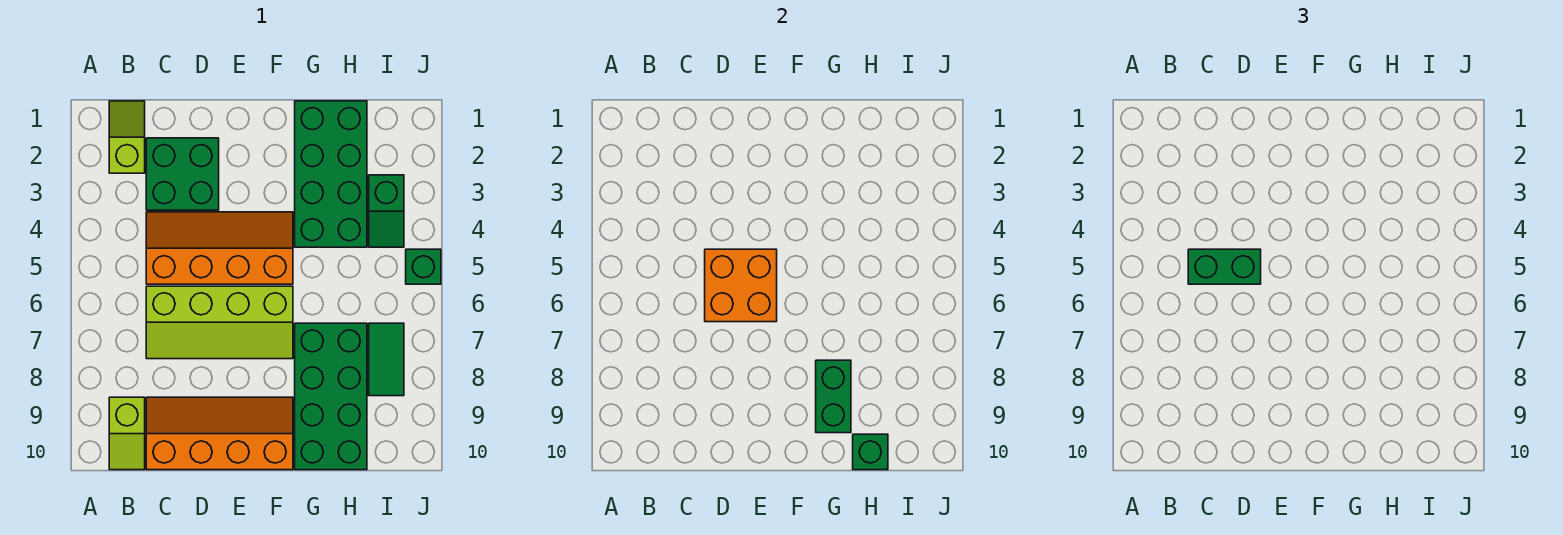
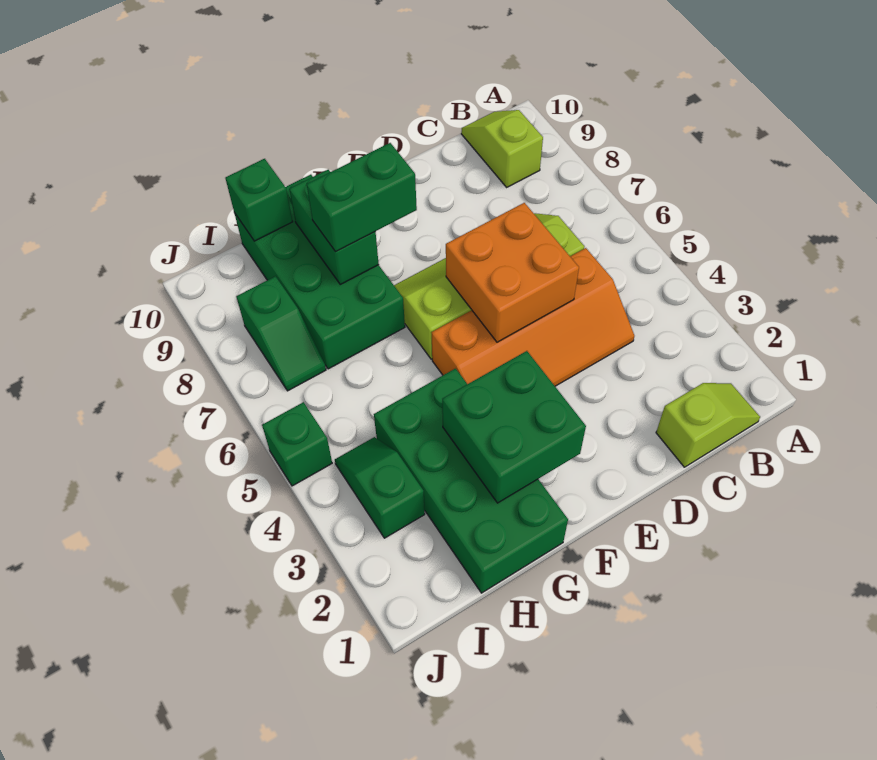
lime 1x2 slope [109,101,145,173] -> lime 1x2 slope turned to [656,383,760,467]
green 2x2 brick [146,138,219,210] -> green 2x2 brick moved to [442,351,586,503]
green 1x2 brick [1188,249,1261,284] -> green 1x2 brick moved to [307,143,417,252]
orange 2x4 slope [146,397,293,470] -> none
green 1x2 tile [369,323,404,396] -> green 1x2 slope [236,276,326,391]

